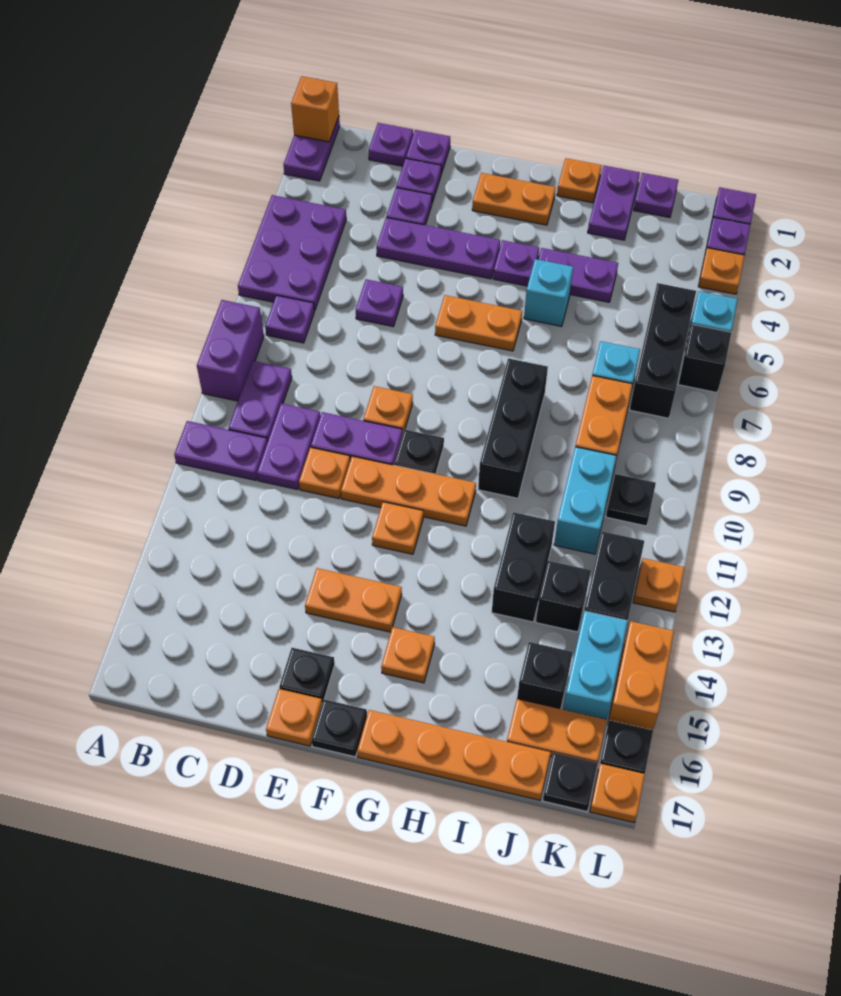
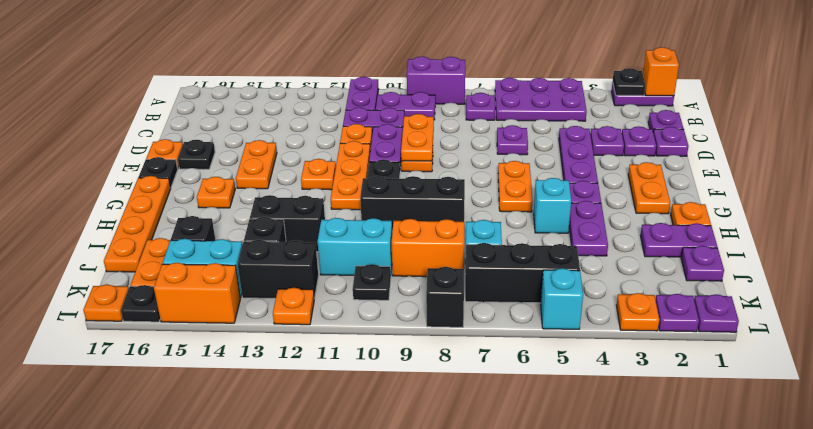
none -> orange 1x2 plate [401,114,434,161]
black 1x1 plate [543,753,598,811] -> black 1x1 plate moved to [613,68,645,96]
black 1x1 brick [678,324,731,393] -> black 1x1 brick moved to [426,267,464,327]

